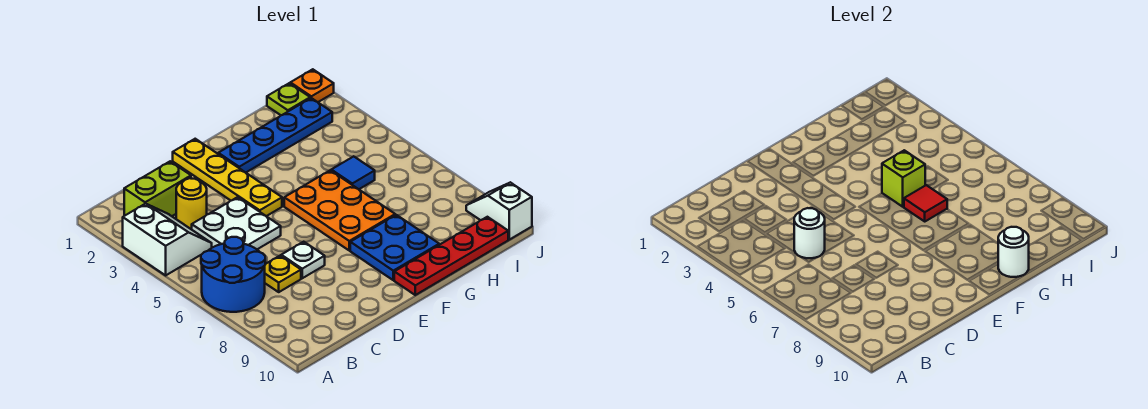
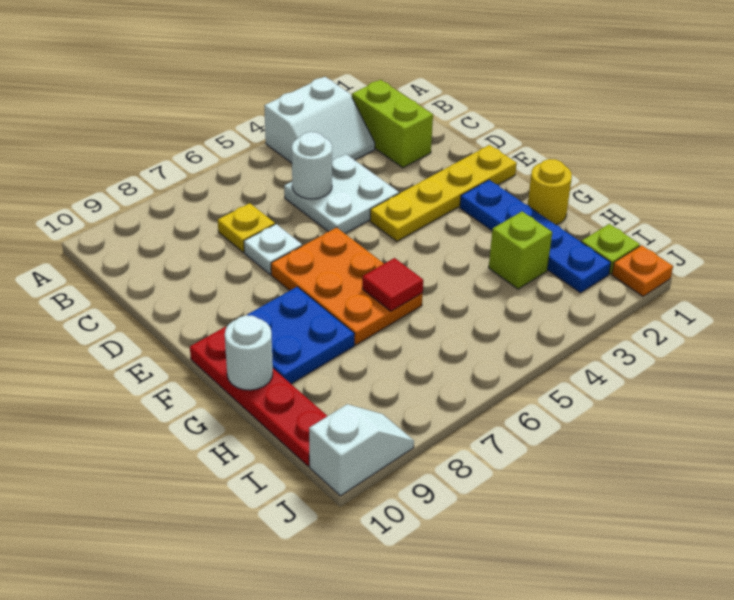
blue 2x2 round brick [201,237,265,312] -> none
yellow 1x1 round brick [176,178,207,229] -> yellow 1x1 round brick moved to [528,159,572,225]
orange 2x3 plate [284,170,395,250] -> orange 2x3 plate turned to [271,228,423,345]
lime 1x1 brick [882,150,925,207] -> lime 1x1 brick moved to [489,211,552,289]
blue 1x1 tile [331,156,375,189] -> none

